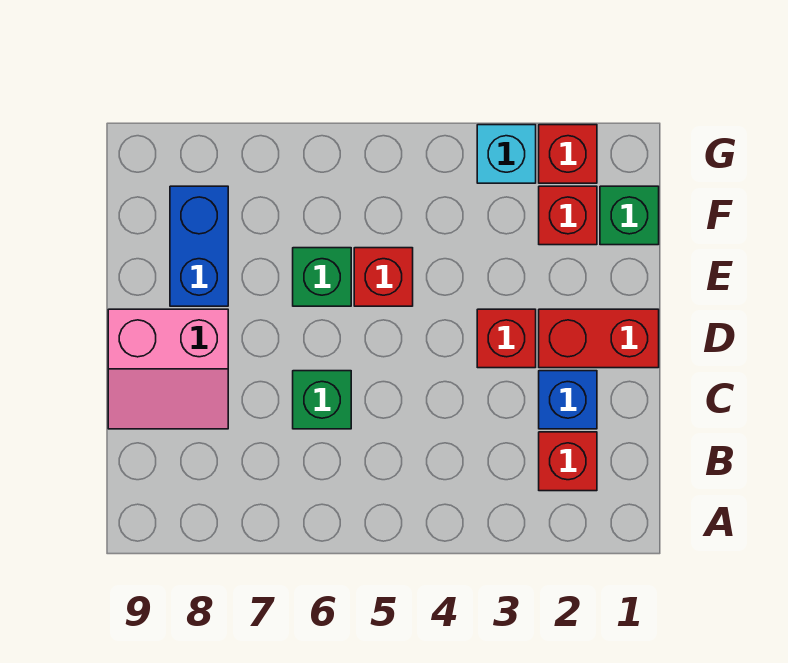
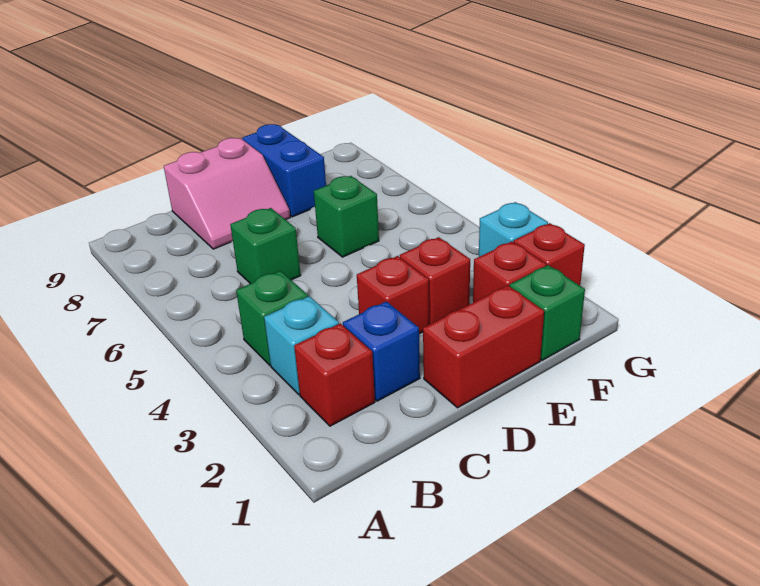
none -> cyan 1x1 brick [264,296,339,395]
none -> green 1x1 brick [236,271,308,365]
pink 2x2 slope [108,309,228,429] -> pink 2x2 slope turned to [164,138,290,249]
red 1x2 brick [539,309,659,368] -> red 1x2 brick turned to [423,285,544,408]
red 1x1 brick [354,248,413,306] -> red 1x1 brick moved to [400,237,470,325]
blue 1x2 brick [170,186,228,306] -> blue 1x2 brick turned to [242,124,326,217]

